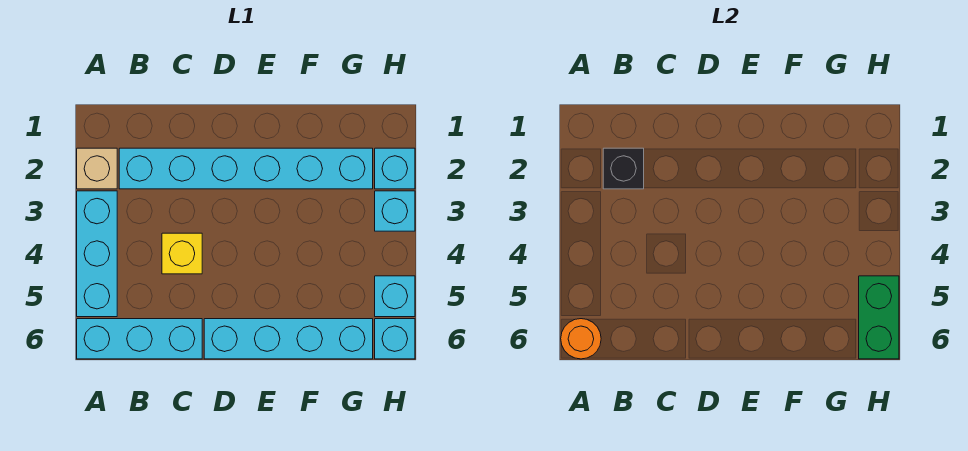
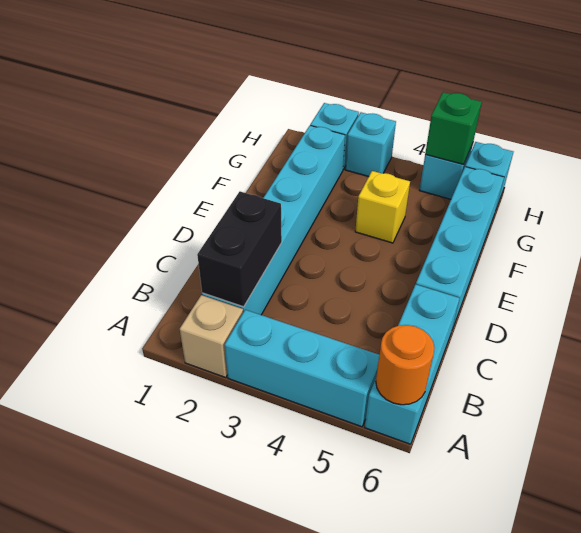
black 1x1 brick [603,148,644,189] -> black 1x2 brick [197,191,282,307]
yellow 1x1 brick [162,233,202,274] -> yellow 1x1 brick moved to [355,171,410,243]
green 1x2 brick [859,276,899,359] -> green 1x1 brick [425,92,482,164]

